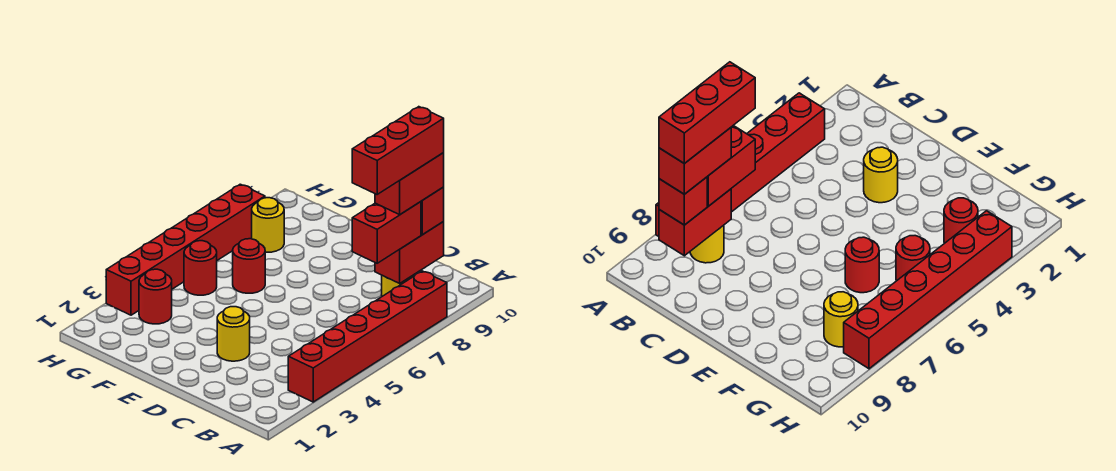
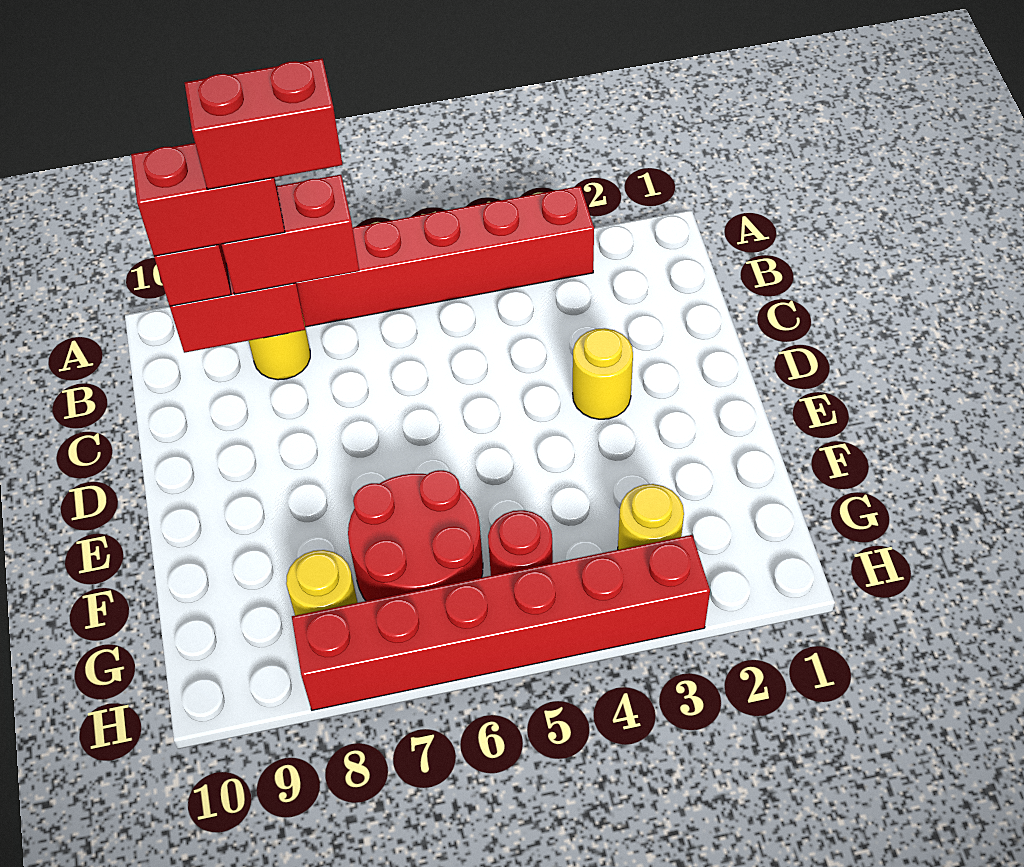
red 1x3 brick [352,107,444,194] -> red 1x2 brick [184,58,343,189]
red 1x1 round brick [233,239,265,293] -> red 2x2 round brick [348,470,483,601]
red 1x1 round brick [139,269,172,324] -> yellow 1x1 round brick [618,484,684,550]

